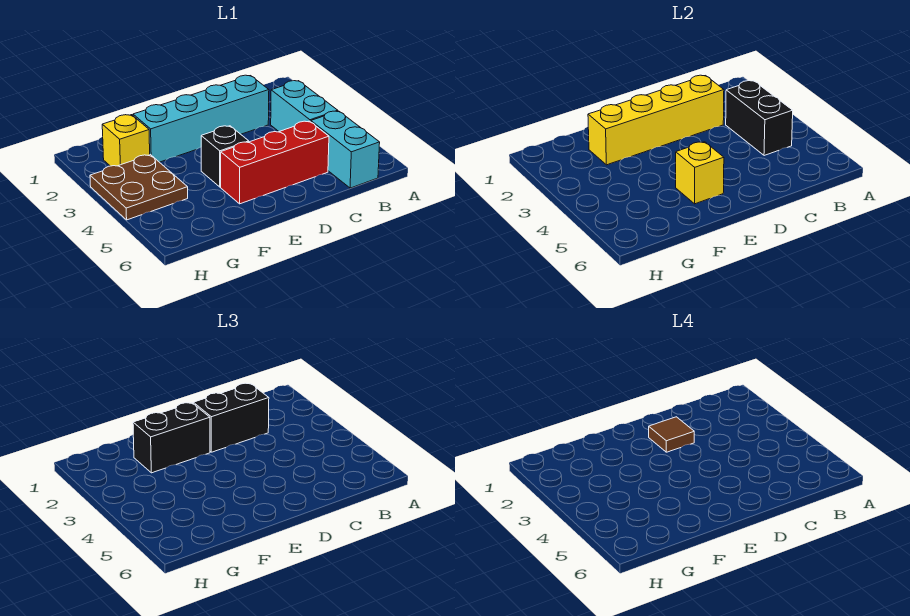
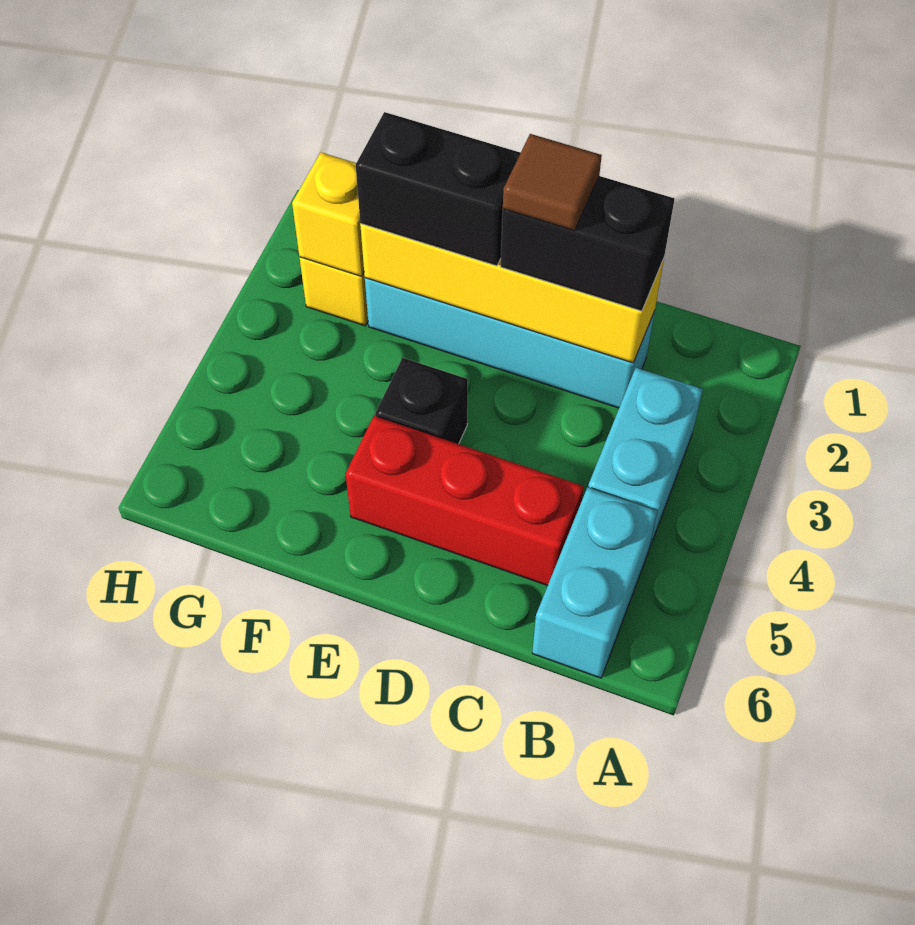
black 1x2 brick [726,81,793,156] -> none
yellow 1x1 brick [676,142,724,204] -> yellow 1x1 brick moved to [292,152,364,276]
brown 2x2 plate [90,155,188,220] -> none

